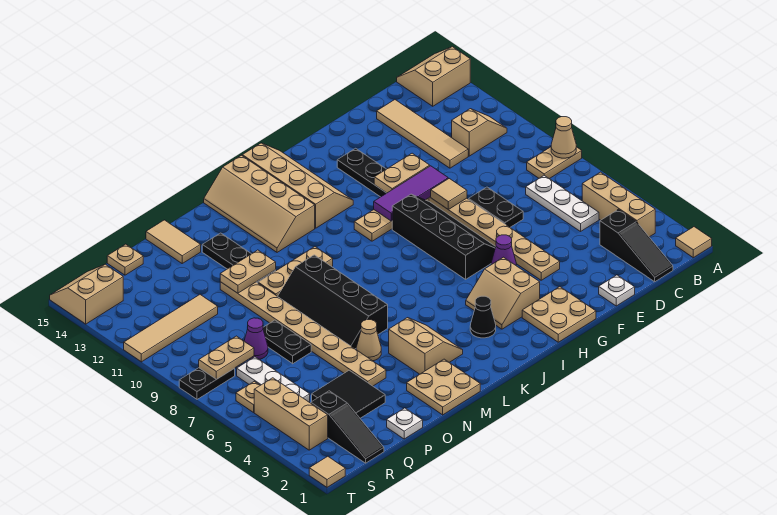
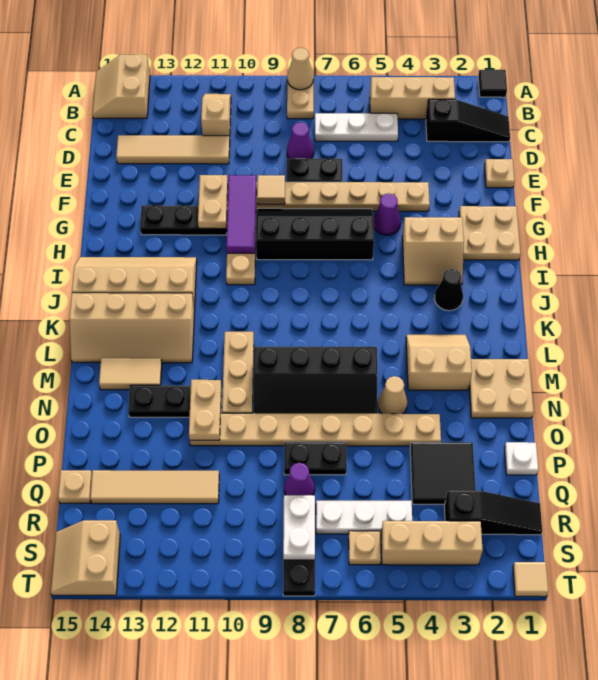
tan 1x1 tile [676,227,712,258] -> black 1x1 tile [478,70,507,97]
none -> purple 1x1 cone [287,122,314,159]
white 1x1 plate [599,275,635,306] -> tan 1x1 plate [485,159,515,188]
tan 1x2 tile [146,220,201,263] -> tan 1x2 tile moved to [99,358,162,390]
tan 1x4 tile [124,295,218,362] -> tan 1x4 tile turned to [90,470,219,504]
tan 1x2 plate [199,336,254,379] -> white 1x2 plate [283,495,315,560]

